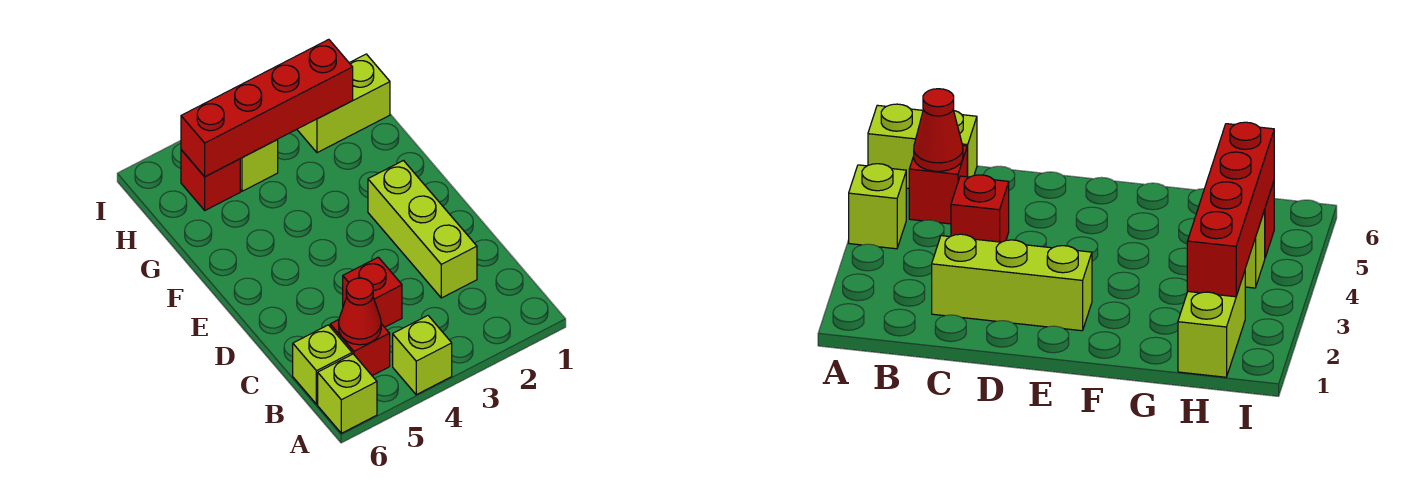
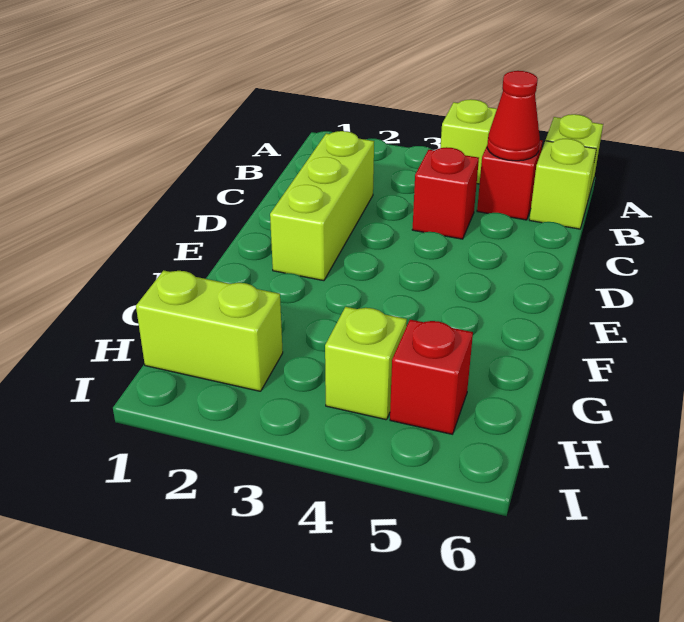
red 1x4 brick [181,39,353,177] -> none

